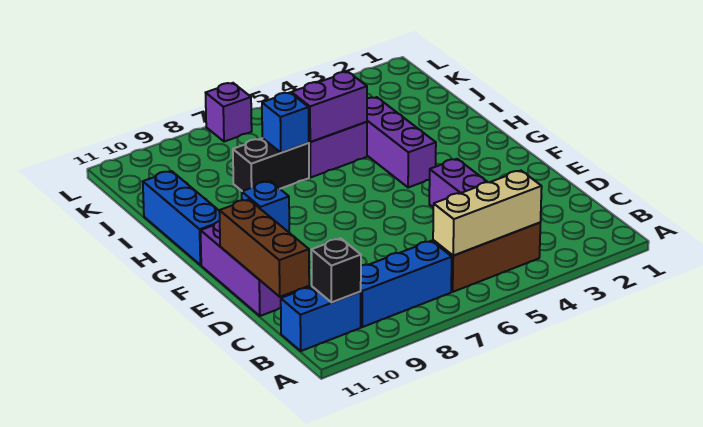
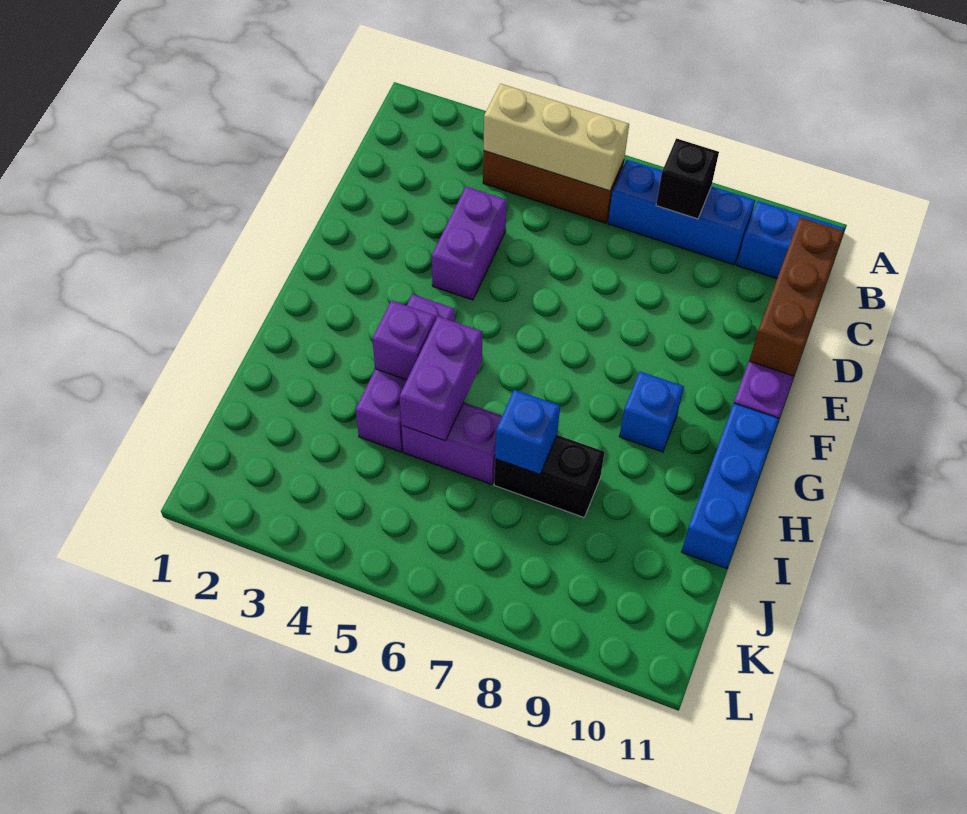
black 1x1 brick [311,238,361,302] -> black 1x1 brick moved to [656,138,719,219]
purple 1x2 brick [291,72,367,142] -> purple 1x2 brick turned to [399,316,483,441]
purple 1x1 brick [206,83,252,142] -> purple 1x1 brick moved to [372,301,436,380]

